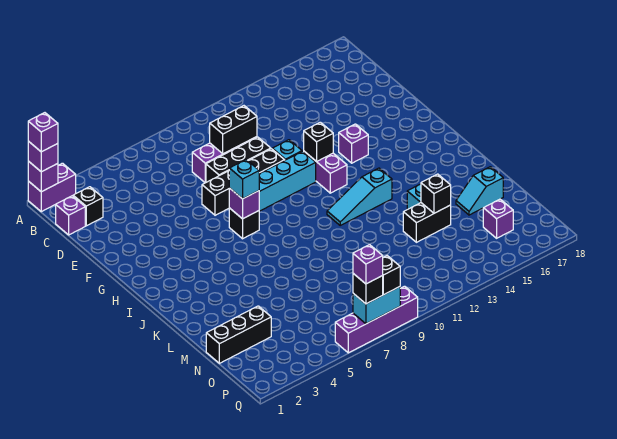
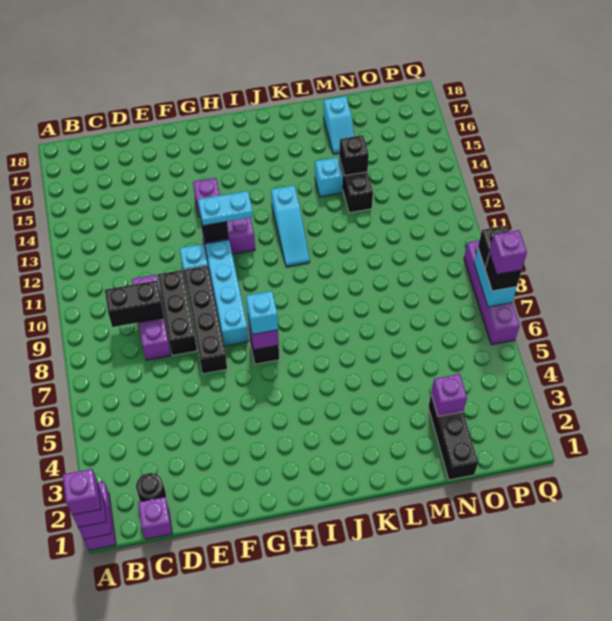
black 1x1 brick [73,187,103,226] -> black 1x1 round brick [136,473,166,502]
black 1x2 brick [210,106,257,154] -> black 1x2 brick turned to [105,281,164,327]
none -> cyan 1x2 plate [198,191,253,225]
purple 1x1 brick [483,199,513,238] -> purple 1x1 brick moved to [431,374,467,416]

